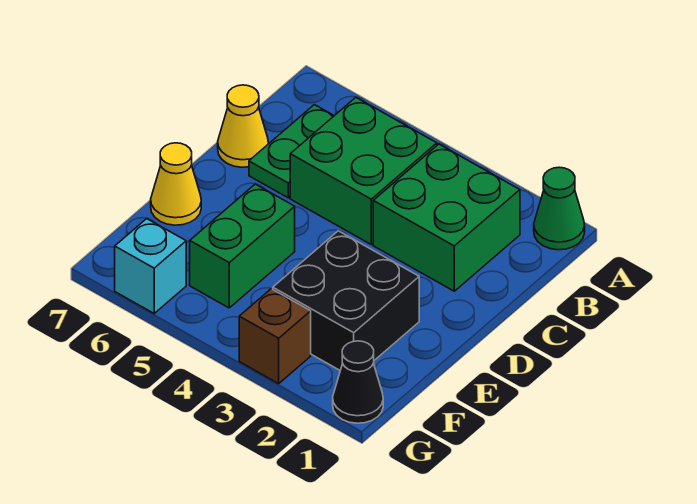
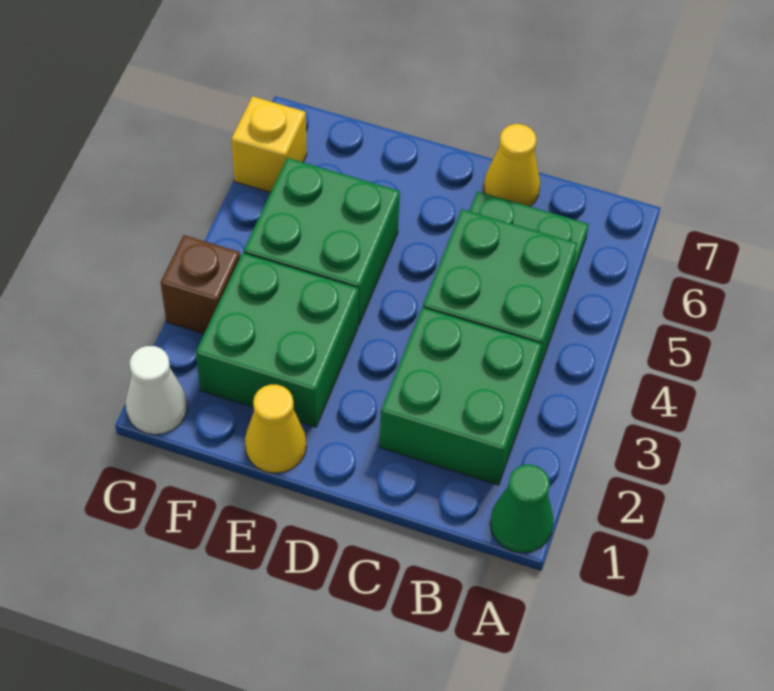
black 2x2 brick [273,231,419,370] -> green 2x2 brick [196,253,359,427]
green 1x2 brick [190,184,295,308] -> green 2x2 brick [244,158,400,326]
yellow 1x1 cone [151,143,201,225] -> yellow 1x1 cone moved to [245,385,306,473]
black 1x1 cone [333,341,383,423] -> white 1x1 cone [126,346,187,435]
cyan 1x1 brick [115,219,186,313] -> yellow 1x1 brick [231,96,307,192]

